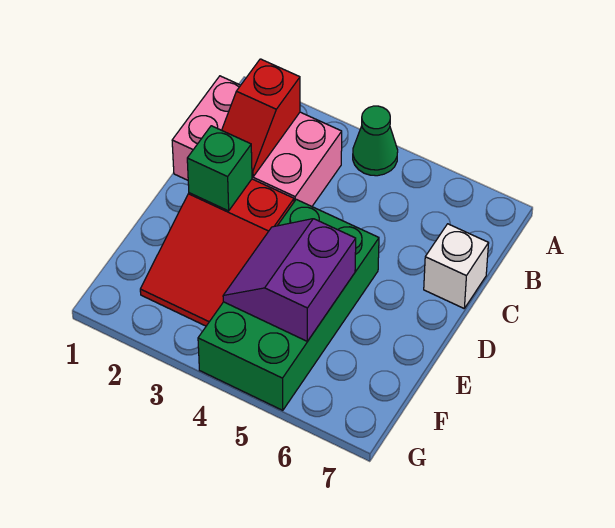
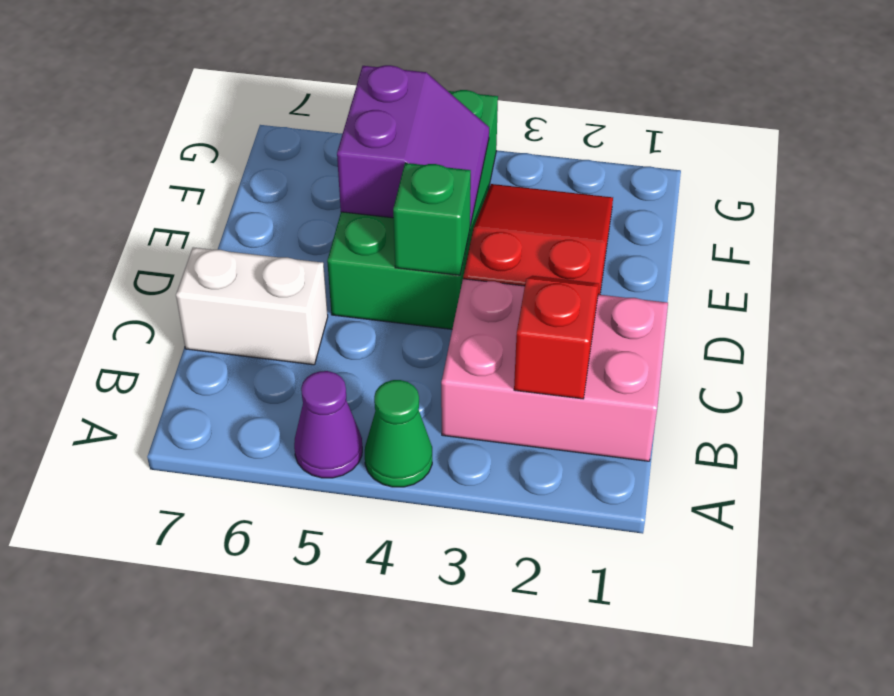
none -> purple 1x1 cone [294,371,362,478]
white 1x1 brick [424,224,489,308] -> white 1x2 brick [176,247,328,365]
green 1x1 brick [187,126,252,211] -> green 1x1 brick moved to [393,163,471,275]

